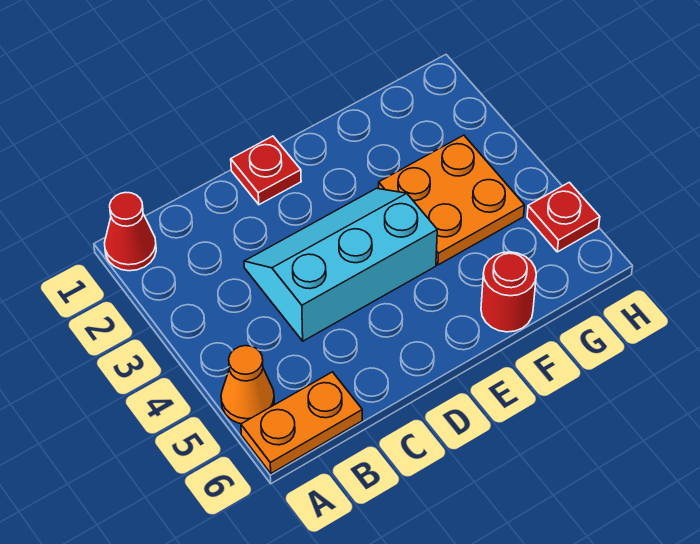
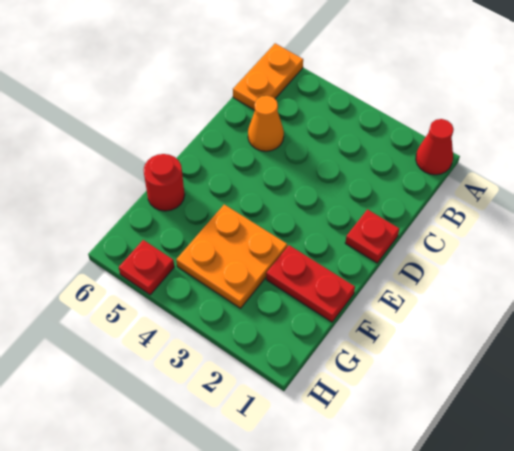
orange 1x1 cone [221,346,274,424] -> orange 1x1 cone moved to [248,96,284,151]
cyan 2x3 slope [244,188,437,341] -> none
none -> red 1x2 plate [266,245,355,322]

